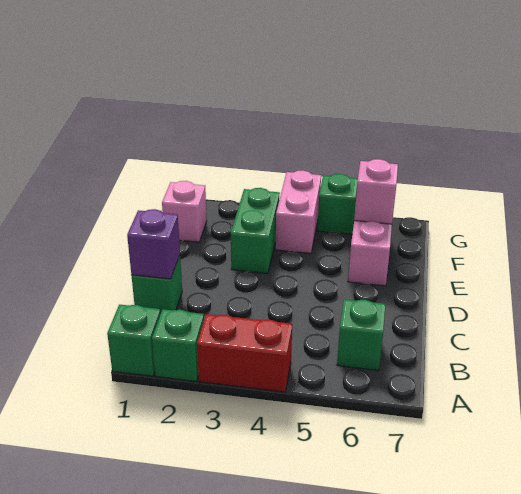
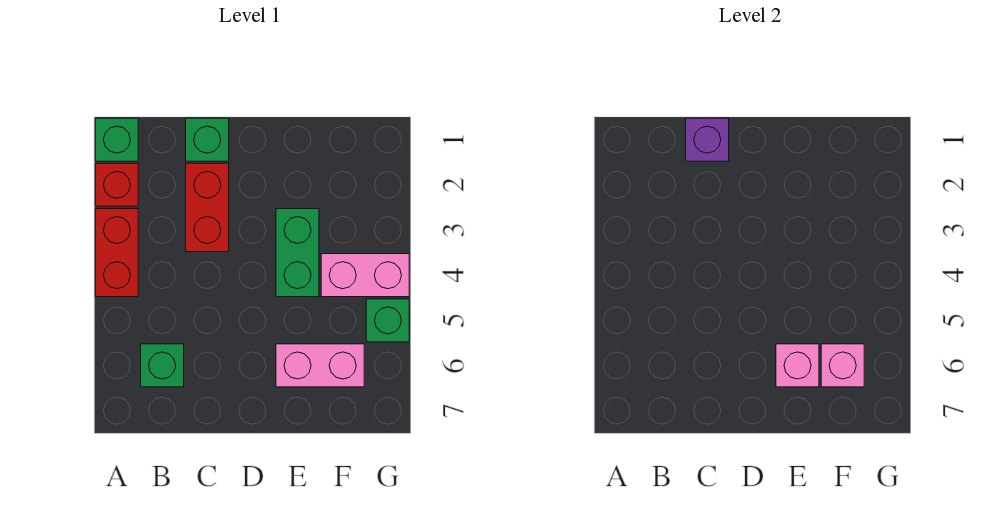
green 1x1 brick [152,309,204,382] -> red 1x1 brick [95,163,138,206]
none -> red 1x2 brick [186,163,229,252]
green 1x2 brick [231,188,280,274] -> green 1x2 brick turned to [276,209,319,297]
pink 1x1 brick [162,181,207,242] -> pink 1x1 brick moved to [776,344,819,387]

